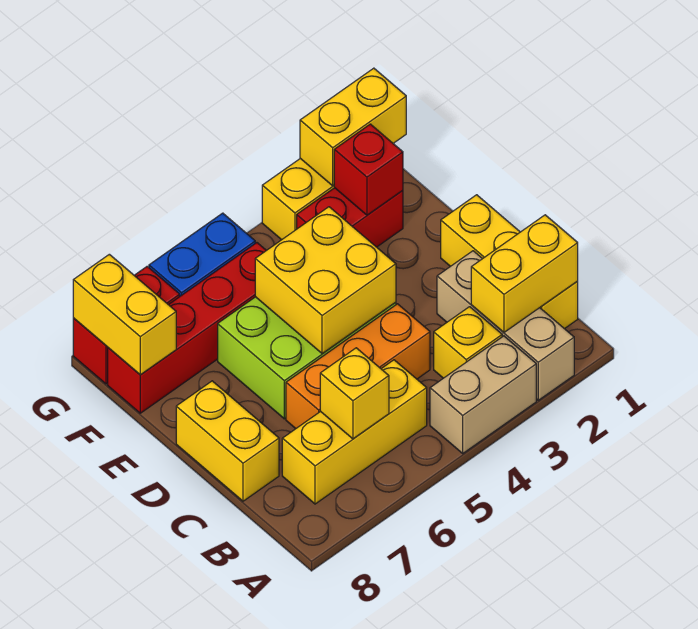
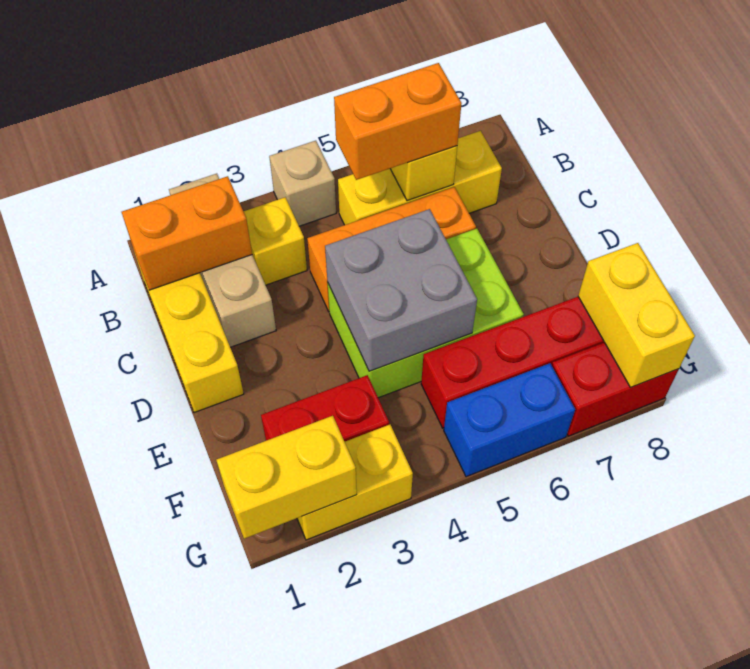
tan 1x2 brick [430,336,536,453] -> tan 1x1 brick [269,141,336,226]
yellow 1x2 brick [471,215,578,332] -> orange 1x2 brick [122,176,252,290]
none -> orange 1x2 brick [334,63,462,180]
yellow 1x2 brick [176,381,279,501] -> none
yellow 2x2 brick [255,207,396,354] -> grey 2x2 brick [325,209,477,371]
red 1x1 brick [334,124,403,215] -> none

